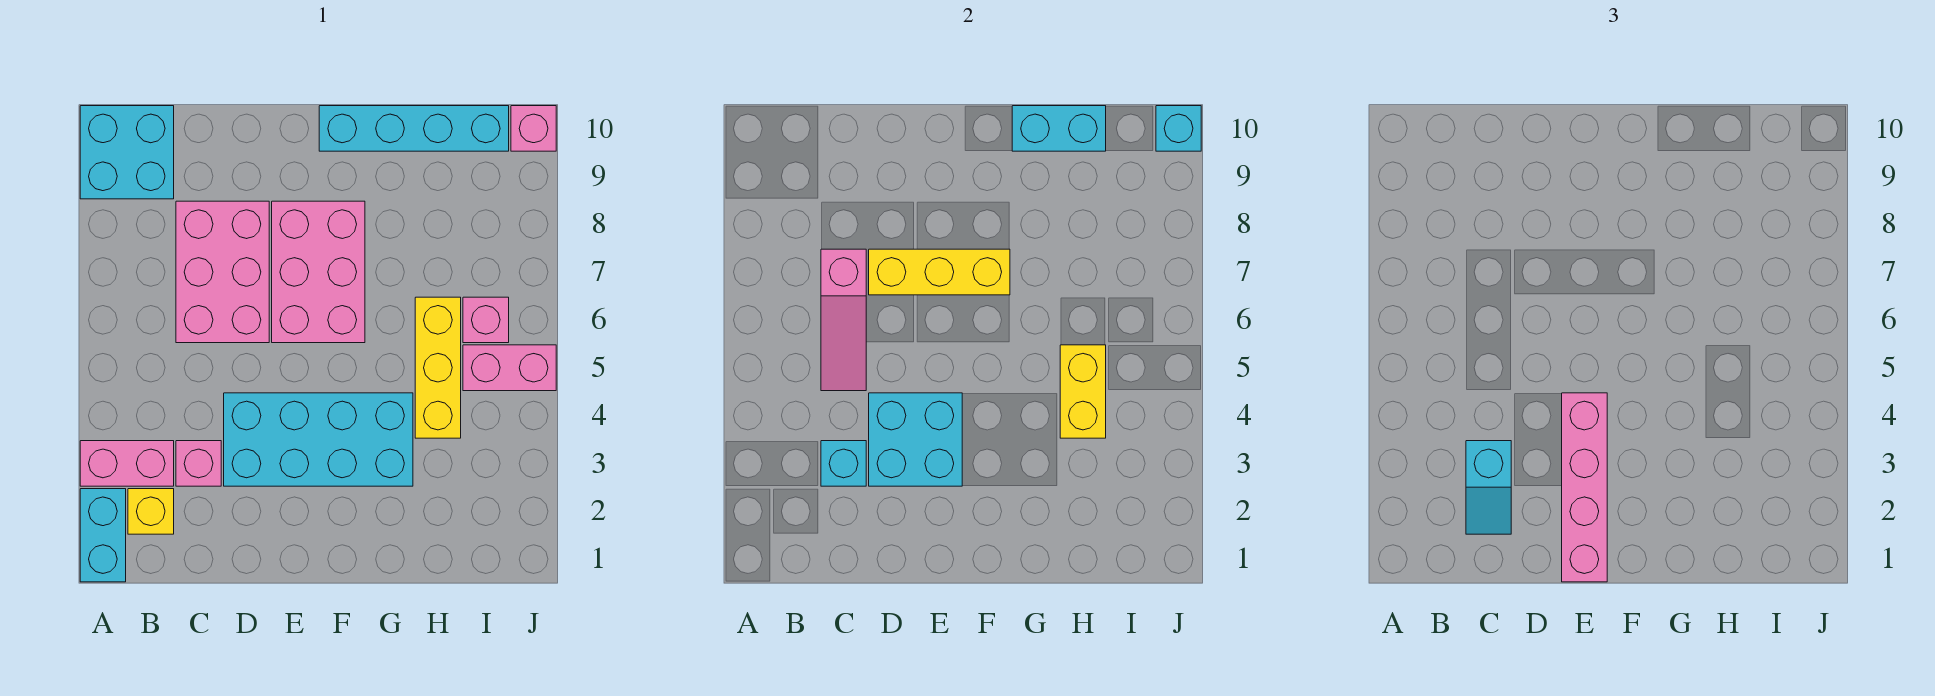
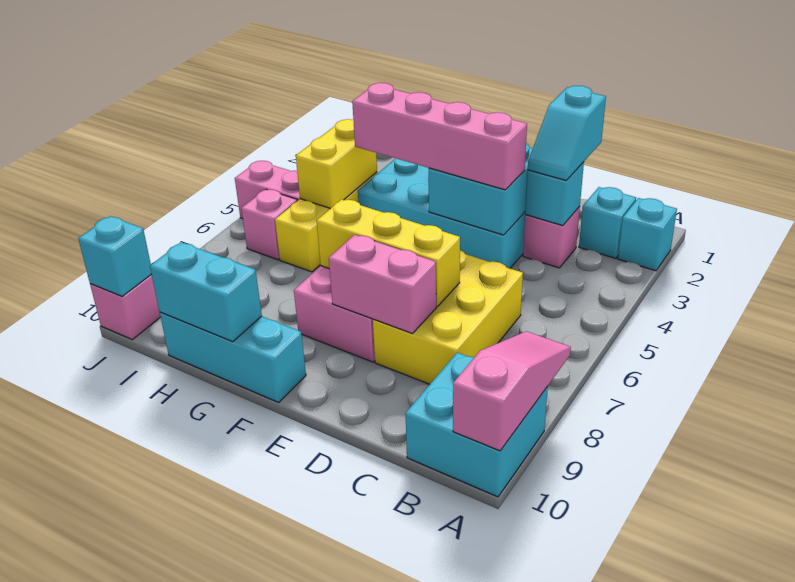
cyan 1x2 brick [80,489,126,582] -> cyan 1x1 brick [618,198,677,271]
pink 1x2 brick [80,441,174,486] -> pink 1x2 brick moved to [329,235,436,334]
yellow 1x1 brick [128,489,174,534] -> cyan 1x1 brick [579,187,636,258]
cyan 1x2 slope [1466,441,1511,534] -> cyan 1x2 slope turned to [528,86,606,181]
pink 1x3 slope [821,249,866,391] -> pink 1x3 slope moved to [453,331,571,451]
pink 2x3 brick [176,201,269,343] -> yellow 2x3 brick [373,250,523,384]
pink 1x4 brick [1562,393,1607,582] -> pink 1x4 brick turned to [352,83,527,190]
cyan 1x4 brick [319,106,509,151] -> cyan 1x3 brick [160,312,306,402]

